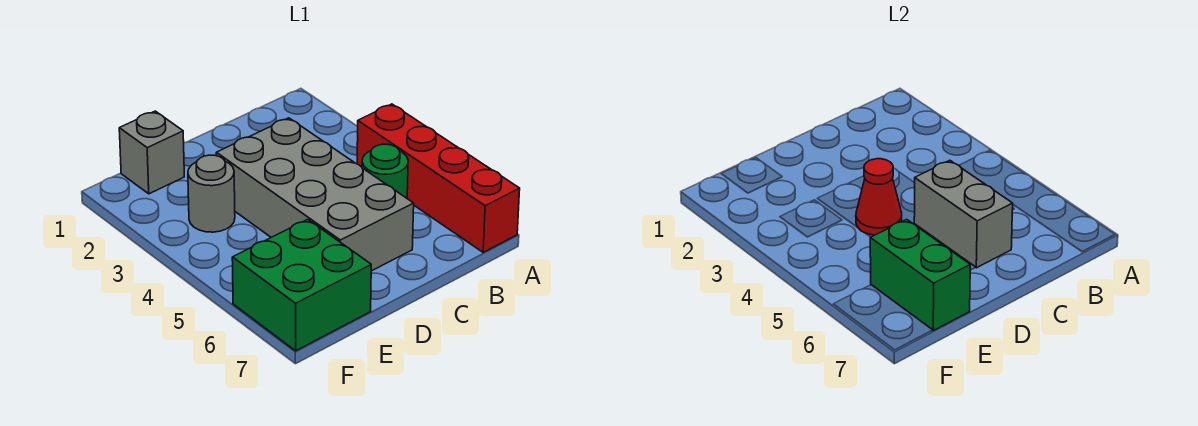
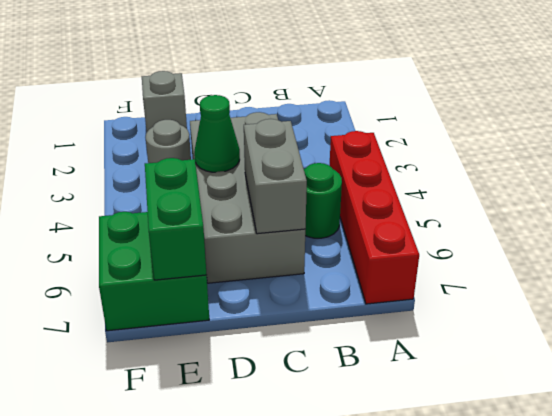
red 1x1 cone [856,159,902,235] -> green 1x1 cone [194,95,240,172]

